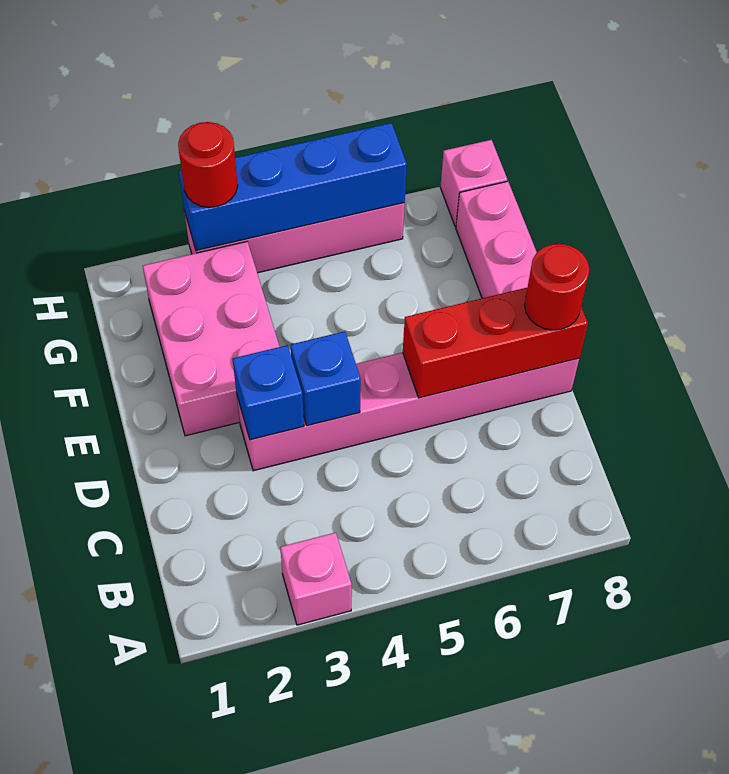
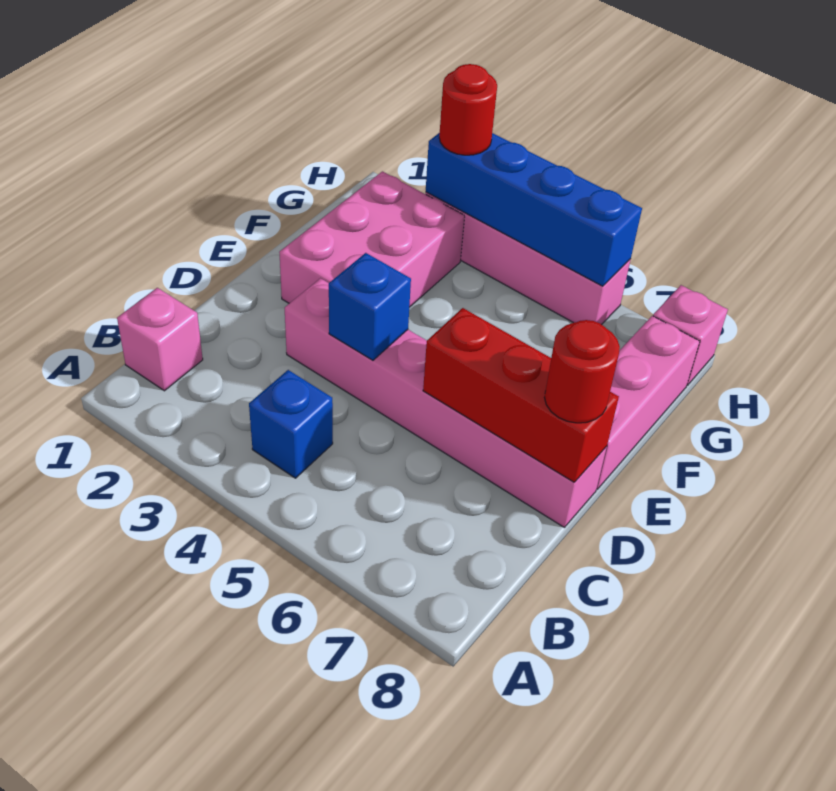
pink 1x1 brick [280,533,352,625] -> pink 1x1 brick moved to [117,288,203,391]
blue 1x1 brick [233,345,304,440] -> blue 1x1 brick moved to [249,370,333,478]

